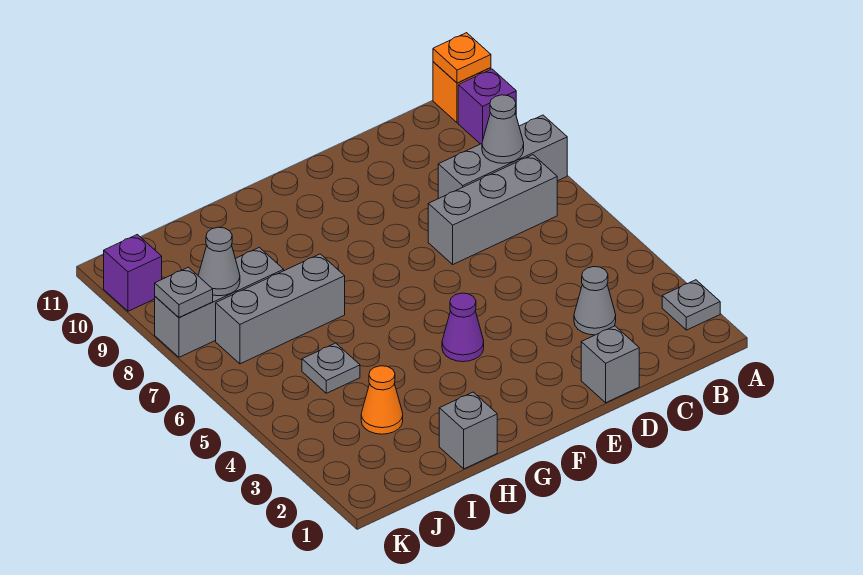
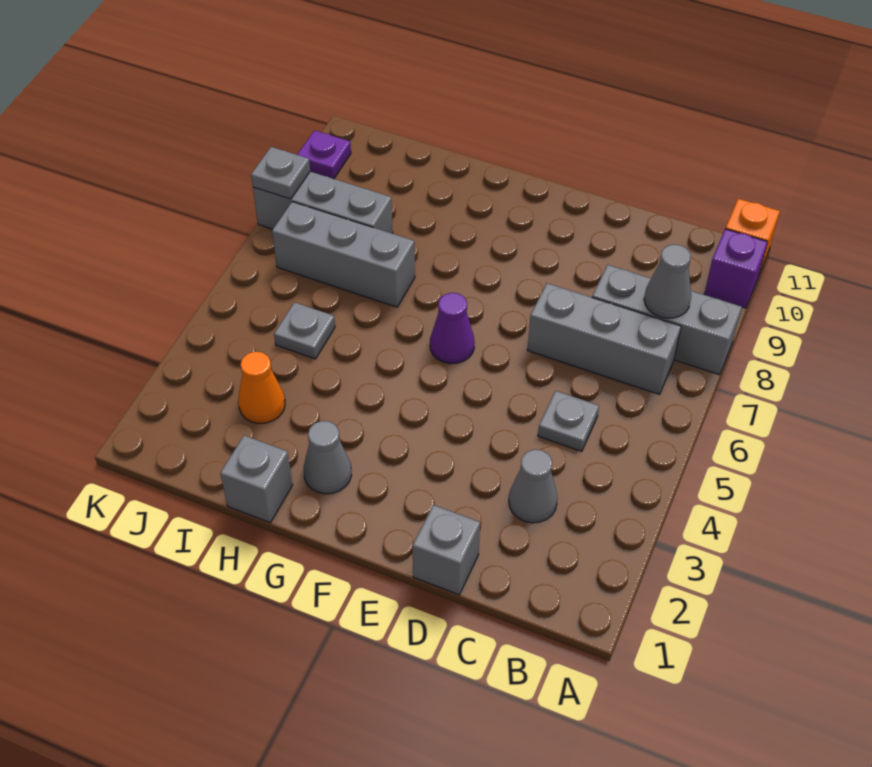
grey 1x1 plate [662,280,720,330] -> grey 1x1 plate moved to [538,391,599,452]
orange 1x1 plate [433,33,491,83] -> none
purple 1x1 cone [442,293,484,362] -> purple 1x1 cone moved to [430,293,474,364]
grey 1x1 cone [198,227,240,296] -> grey 1x1 cone moved to [304,421,351,494]
purple 1x1 brick [104,235,162,311] -> purple 1x1 plate [297,130,351,179]

